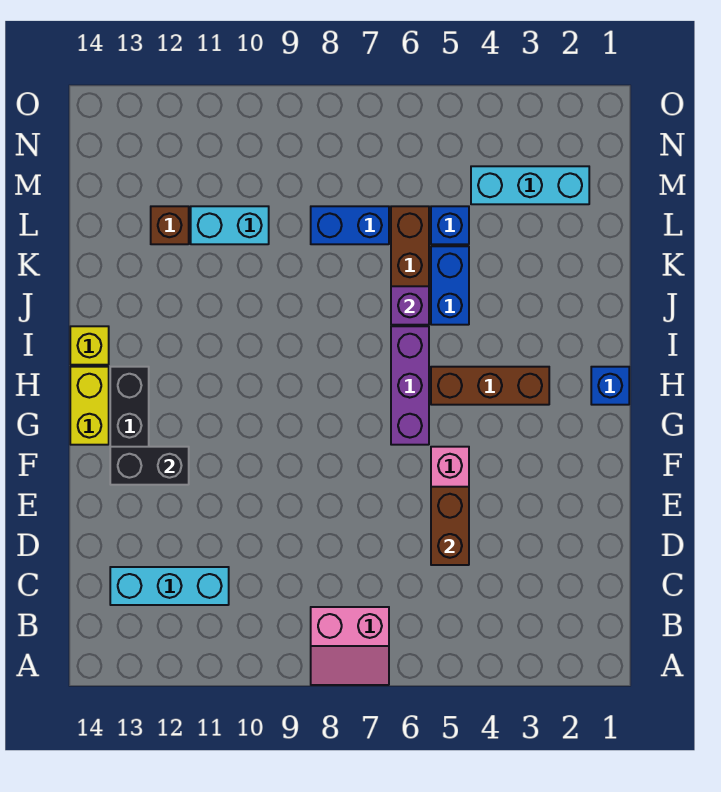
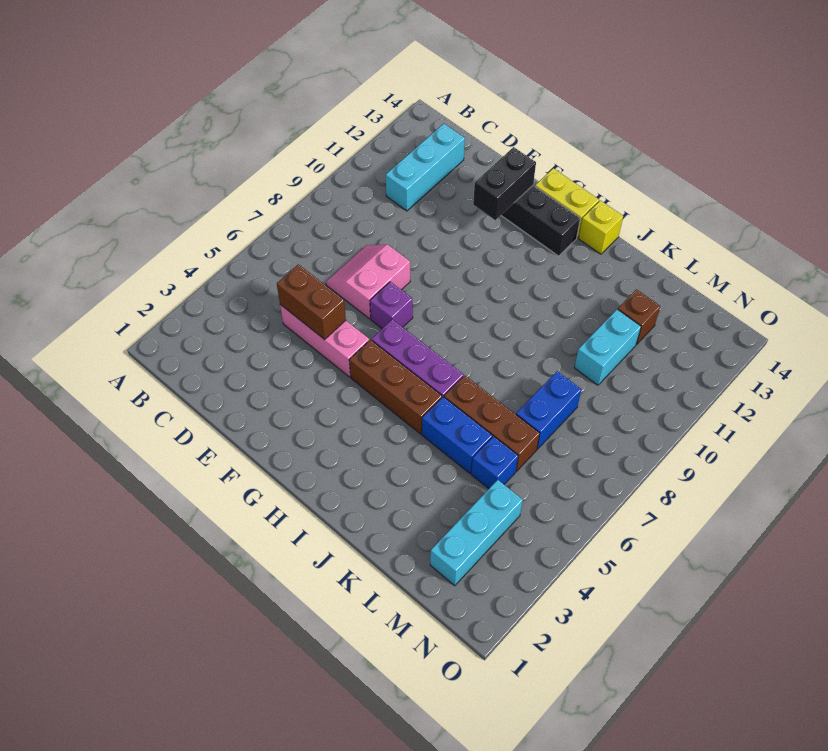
pink 2x2 slope [311,607,389,685] -> pink 2x2 slope moved to [326,245,410,319]
blue 1x1 brick [591,367,629,405] -> none
brown 1x3 brick [431,367,549,405] -> brown 1x3 brick turned to [349,340,442,434]
purple 1x1 brick [391,286,429,325] -> purple 1x1 brick moved to [370,282,413,328]

